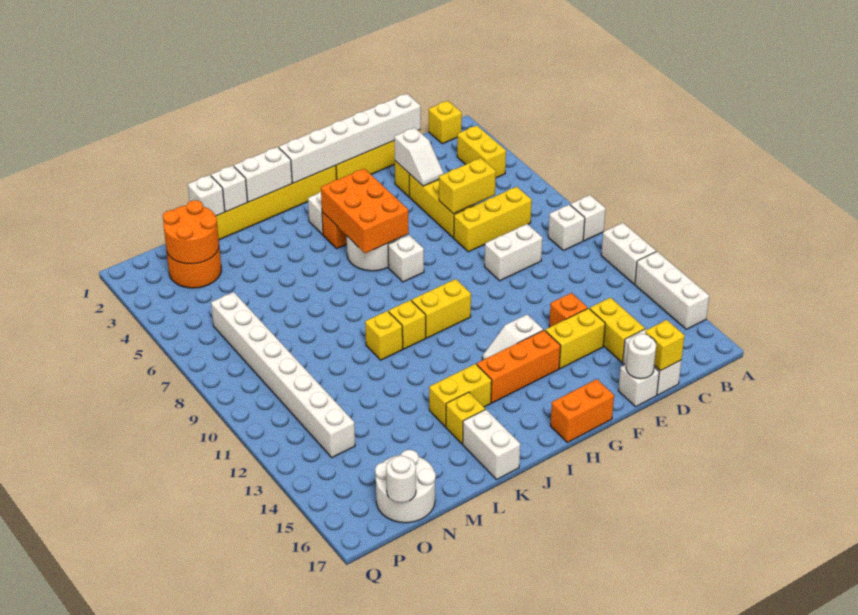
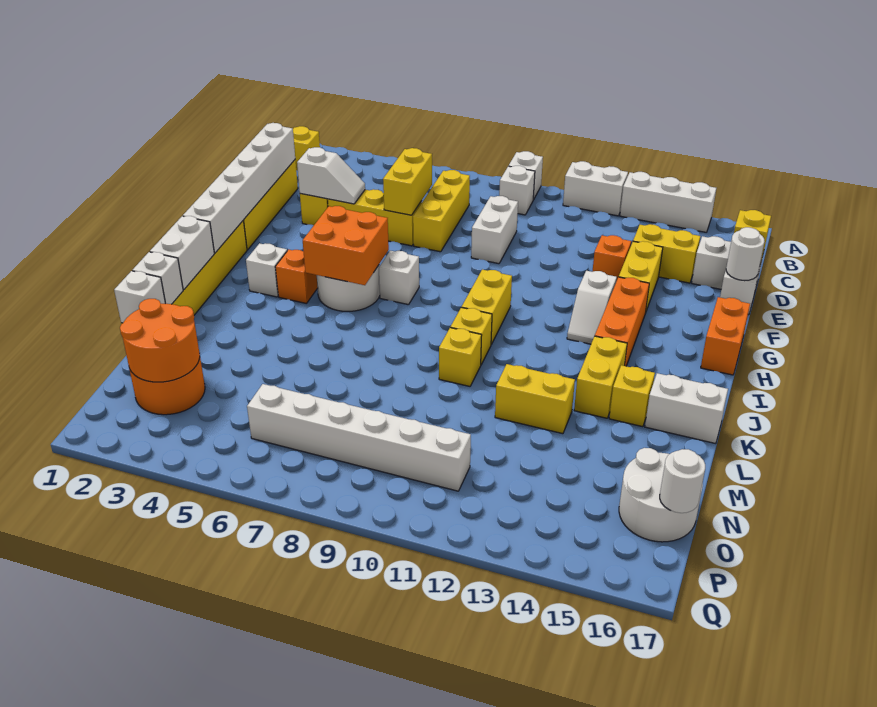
yellow 1x2 brick [457,125,506,178] -> yellow 1x2 brick moved to [495,364,575,434]
orange 2x3 brick [321,169,409,253] -> orange 2x2 brick [303,206,389,285]
white 1x8 brick [211,292,355,458] -> white 1x6 brick [247,384,471,491]

